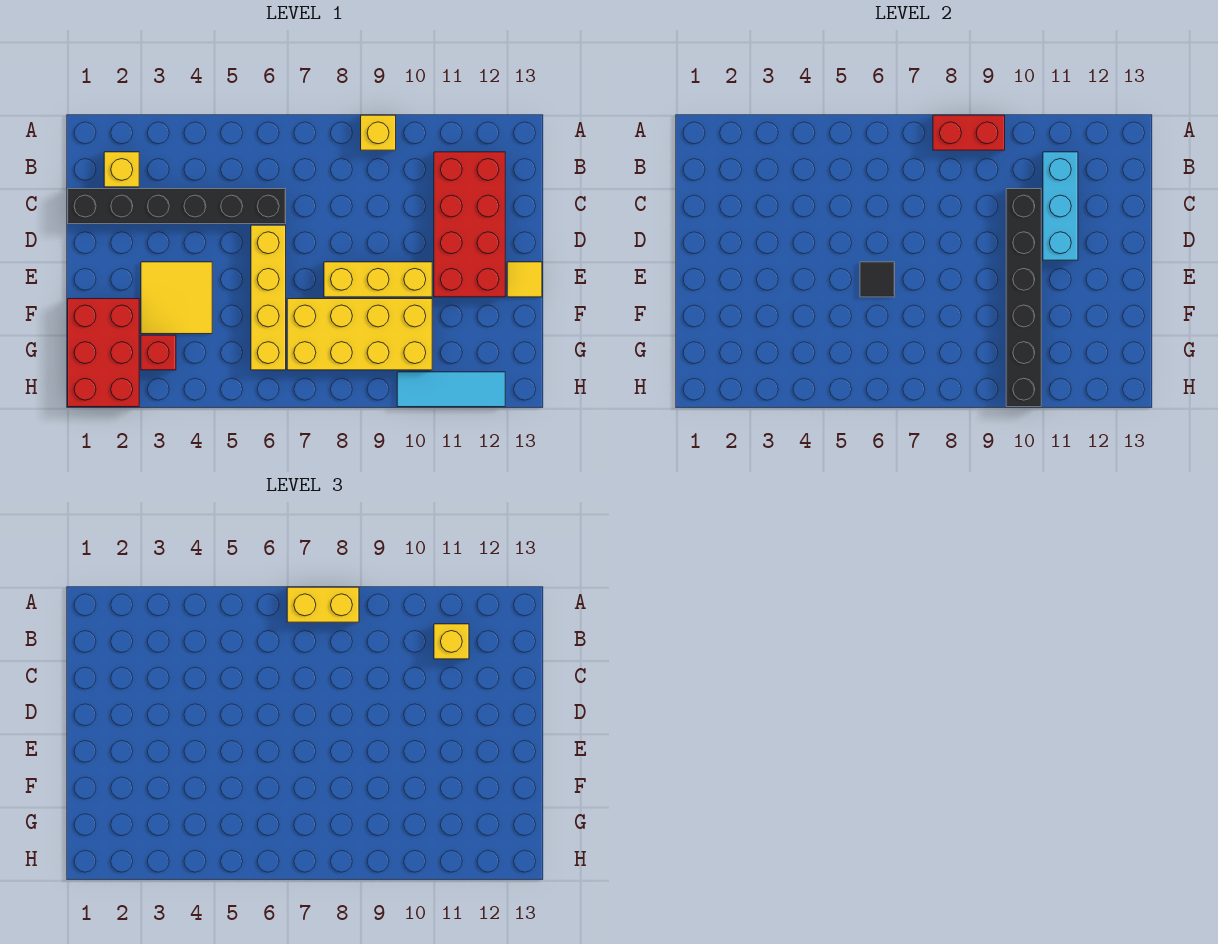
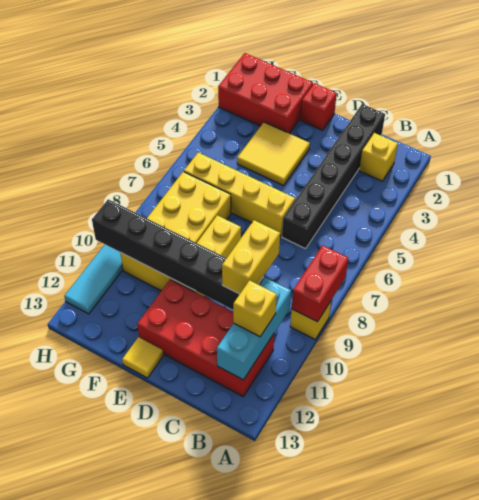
yellow 1x2 brick [287,587,359,622] -> yellow 1x2 brick moved to [222,220,280,294]
cyan 1x3 brick [1043,152,1078,260] -> cyan 1x3 brick turned to [217,277,291,380]
black 1x1 tile [860,262,895,297] -> none
red 1x1 brick [141,335,176,370] -> red 1x1 brick moved to [300,83,337,130]

